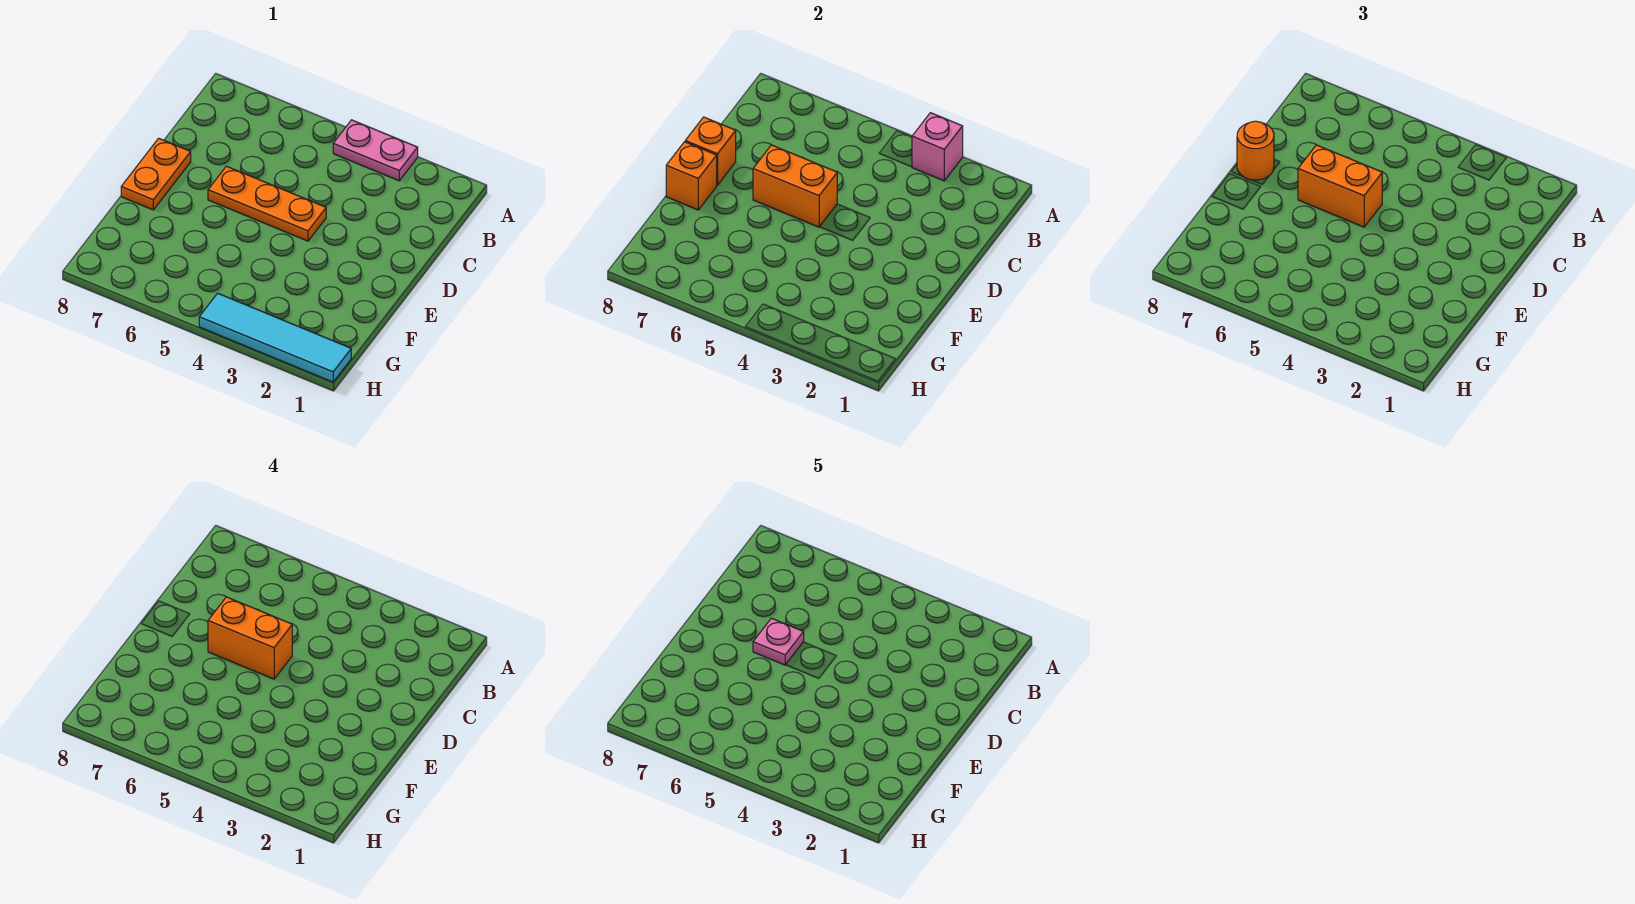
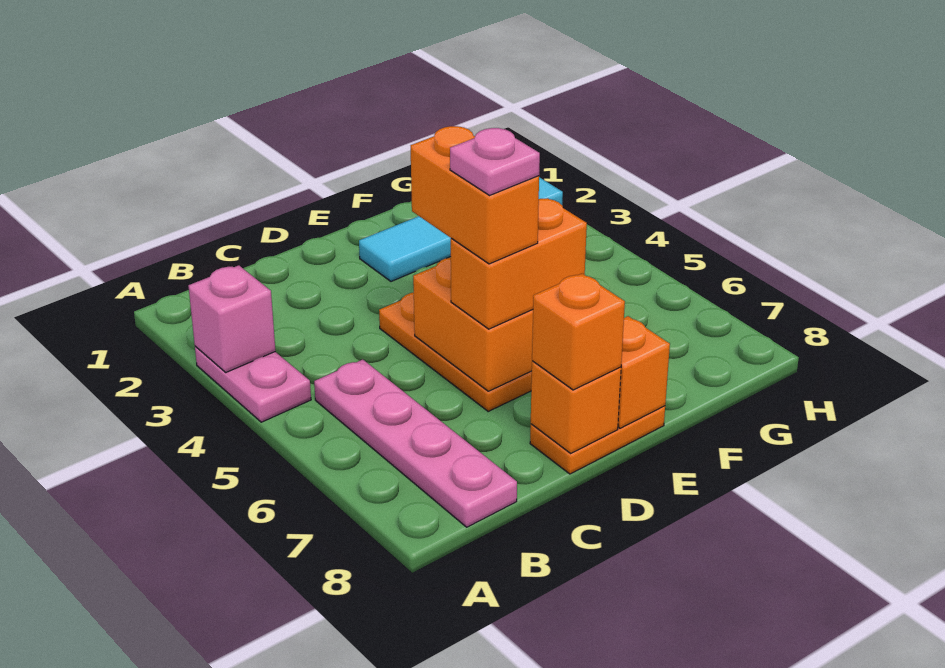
none -> pink 1x4 plate [314,360,517,527]
orange 1x2 brick [1298,145,1382,227] -> orange 1x2 brick turned to [451,198,587,329]
orange 1x1 round brick [1237,121,1274,180] -> orange 1x1 brick [532,273,625,390]
cyan 1x4 tile [199,293,351,382] -> cyan 1x4 tile turned to [359,177,563,281]

